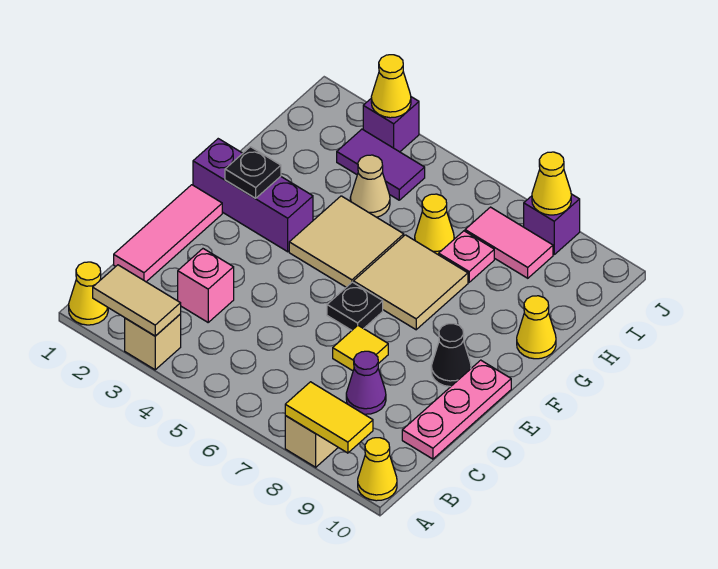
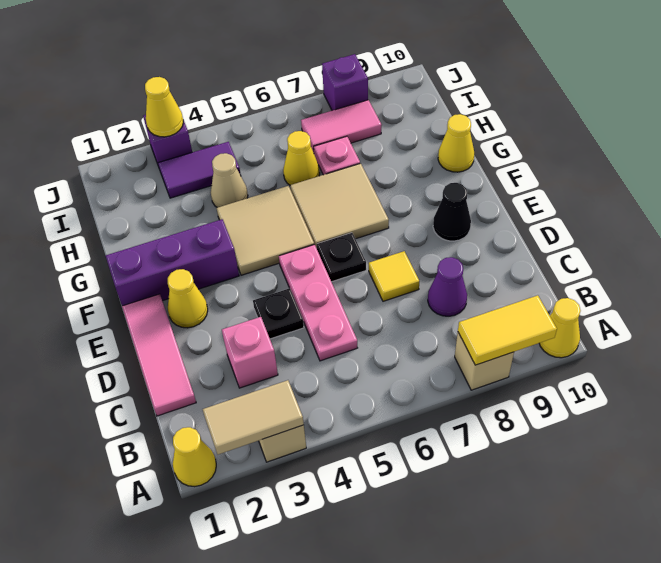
pink 1x3 plate [402,360,511,459] -> pink 1x3 plate moved to [279,245,357,361]
black 1x1 plate [225,147,281,198] -> black 1x1 plate moved to [253,288,304,339]
yellow 1x1 cone [532,152,571,215] -> yellow 1x1 cone moved to [168,269,208,328]

